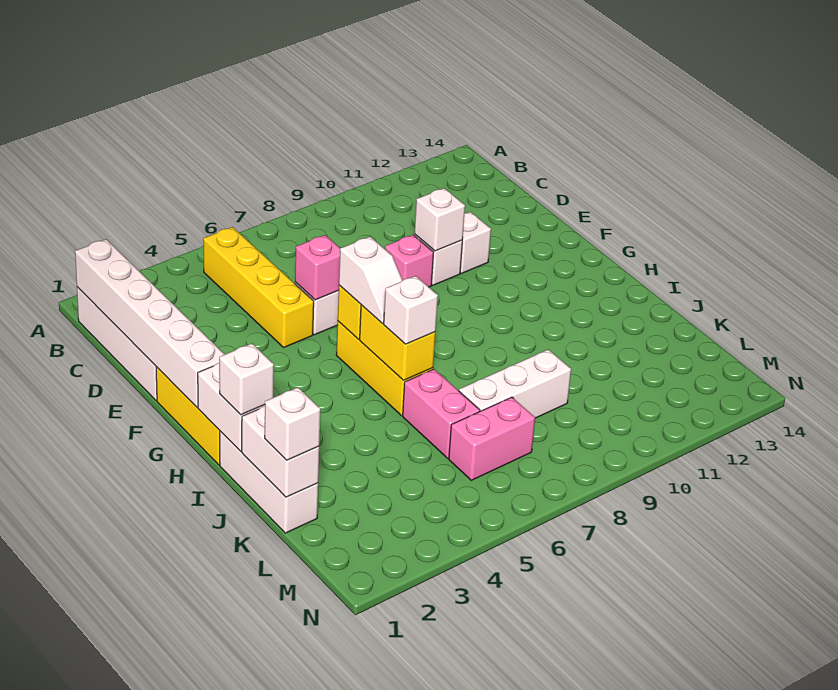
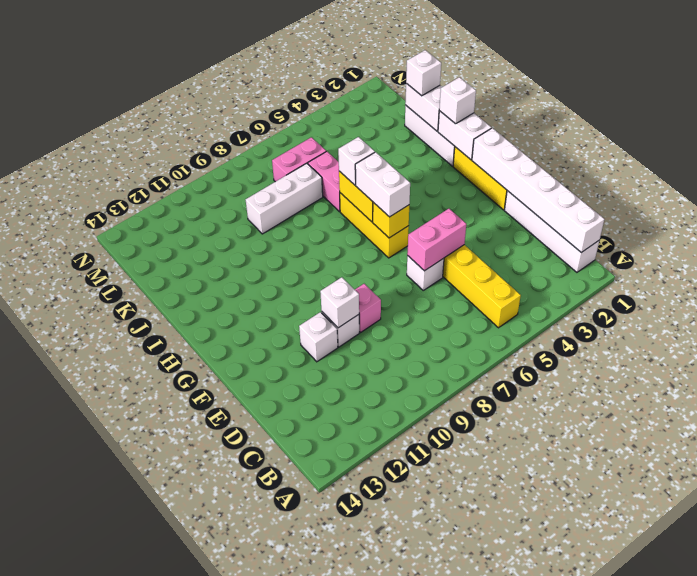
pink 1x1 brick [295,235,340,300] -> pink 1x2 brick [407,209,466,271]
white 1x2 slope [339,237,403,324] -> white 1x2 brick [355,152,410,217]

